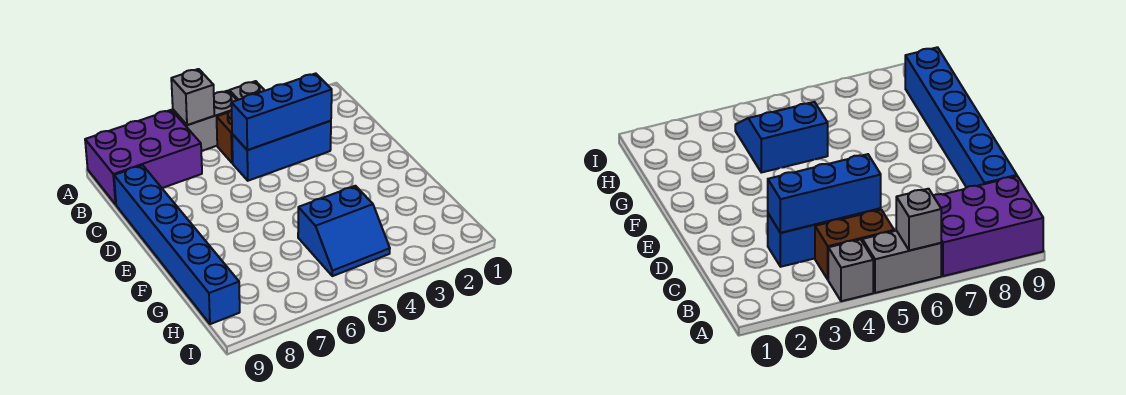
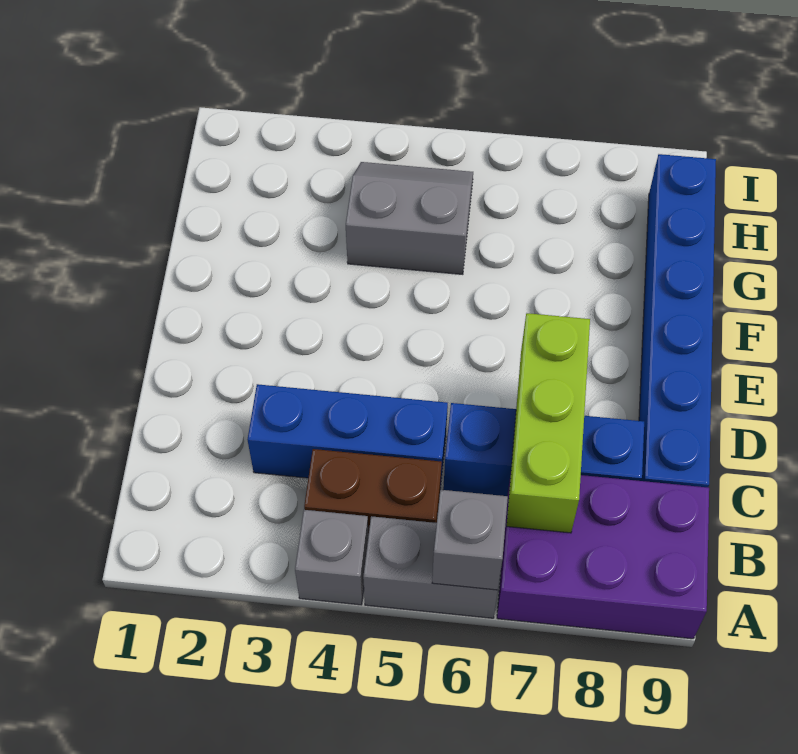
none -> lime 1x3 brick [507,313,590,533]
blue 1x3 brick [231,73,332,150] -> blue 1x3 brick moved to [443,403,644,496]
blue 2x2 slope [298,186,390,276] -> grey 2x2 slope [346,162,473,274]

